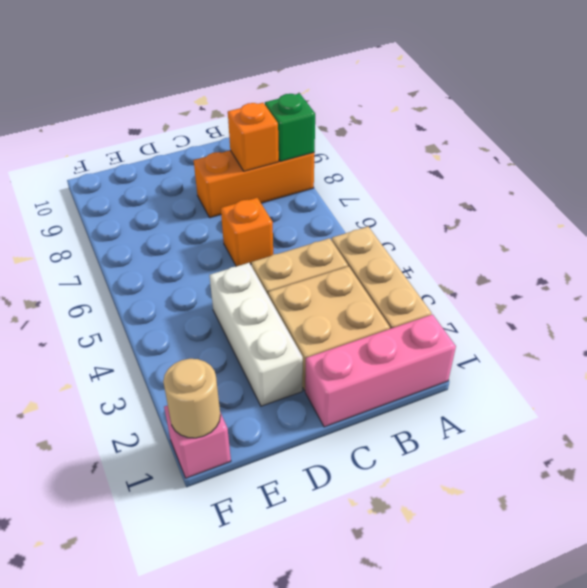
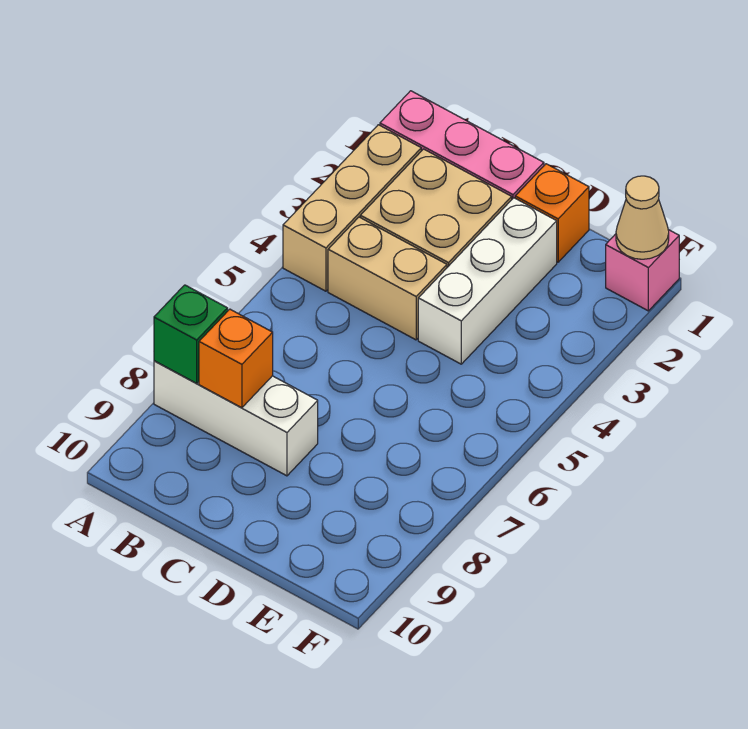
orange 1x3 brick [194,150,314,218] -> white 1x3 brick [154,361,318,476]
orange 1x1 brick [221,198,273,267] -> orange 1x1 brick moved to [515,164,589,262]
tan 1x1 round brick [163,359,220,438] -> tan 1x1 cone [616,176,669,259]

